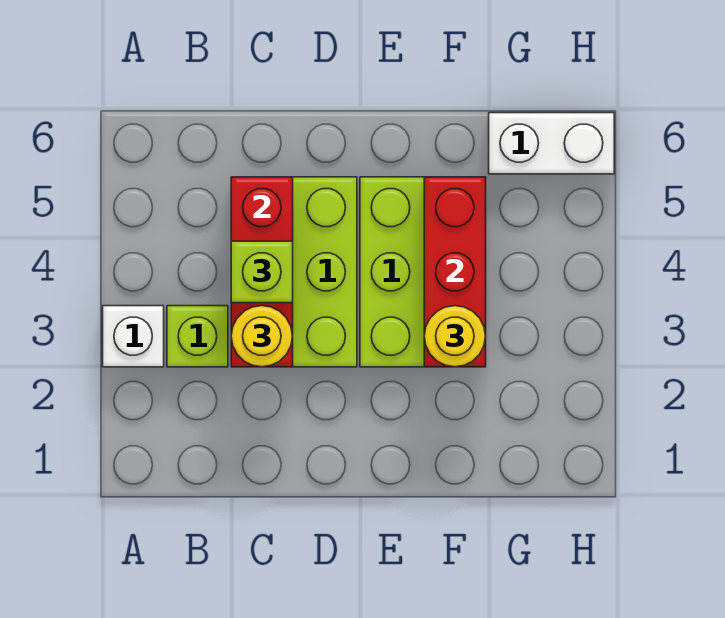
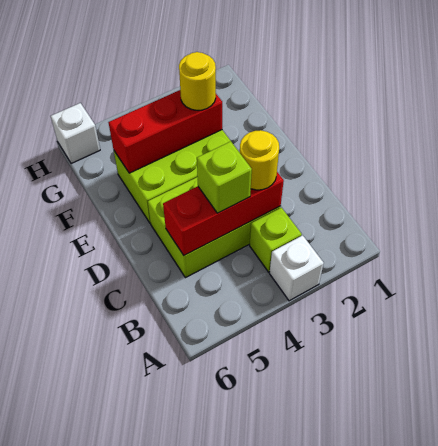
white 1x2 brick [489,113,614,174] -> white 1x1 brick [51,103,100,164]

